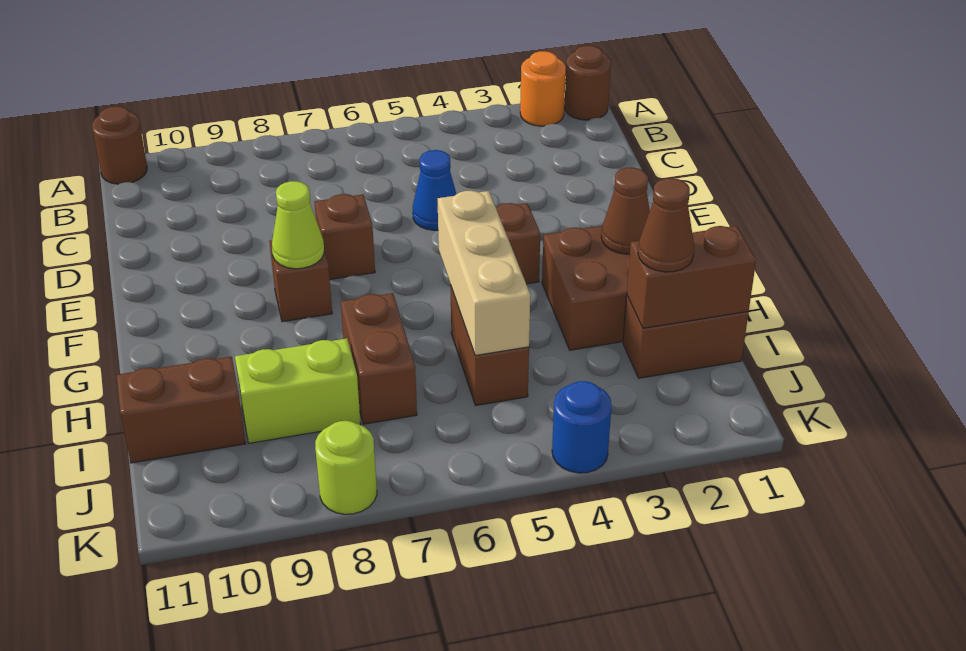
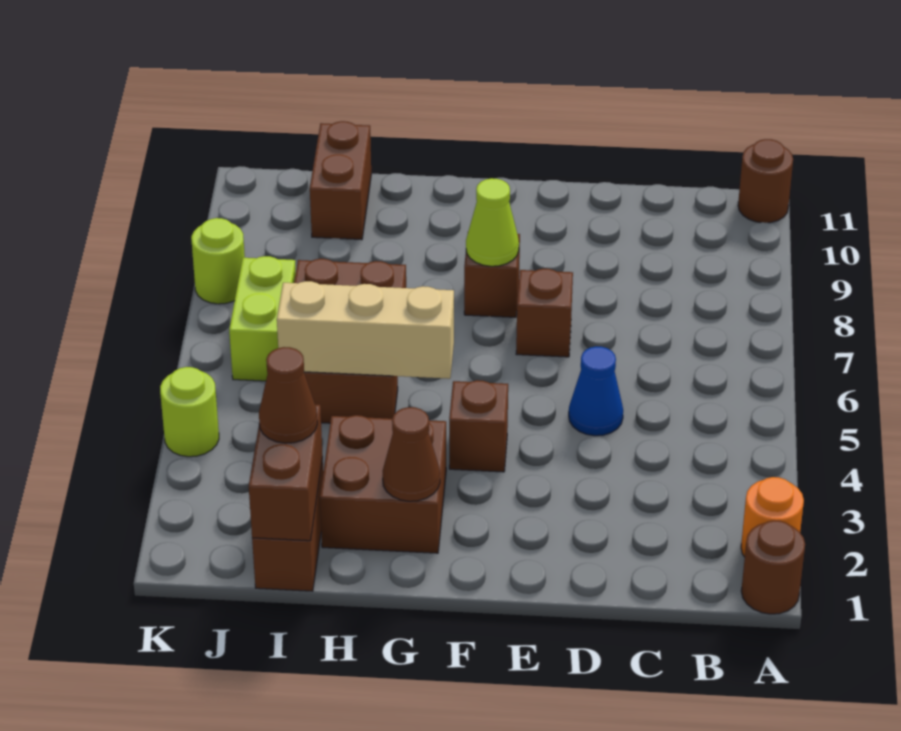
lime 1x2 brick [235,338,361,443] -> lime 1x2 brick moved to [229,256,296,381]
blue 1x1 round brick [552,381,612,473] -> lime 1x1 round brick [160,367,219,457]

